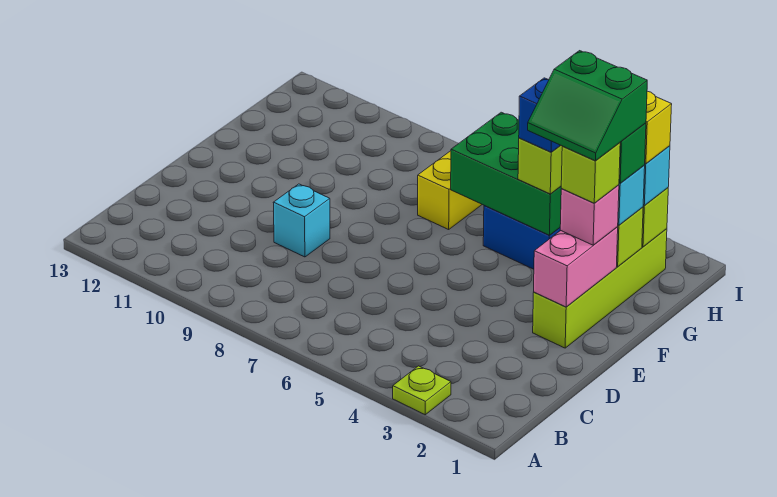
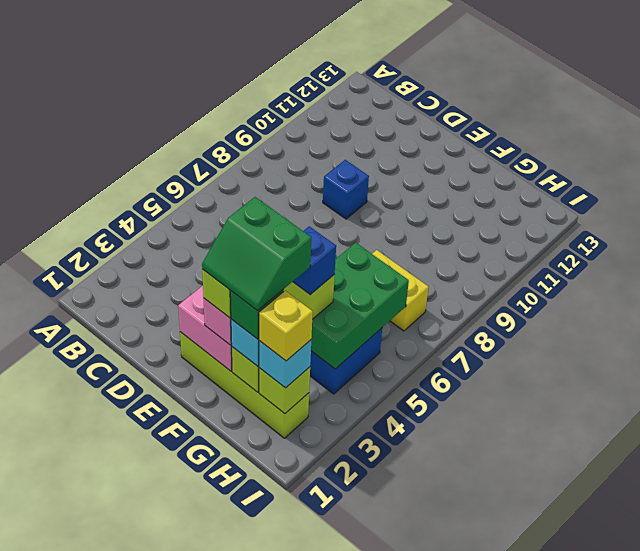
lime 1x1 plate [393,366,451,415] -> none
cyan 1x1 brick [273,184,330,257] -> blue 1x1 brick [323,160,369,219]
green 2x2 slope [528,51,647,161] -> green 2x2 slope turned to [202,197,311,311]

